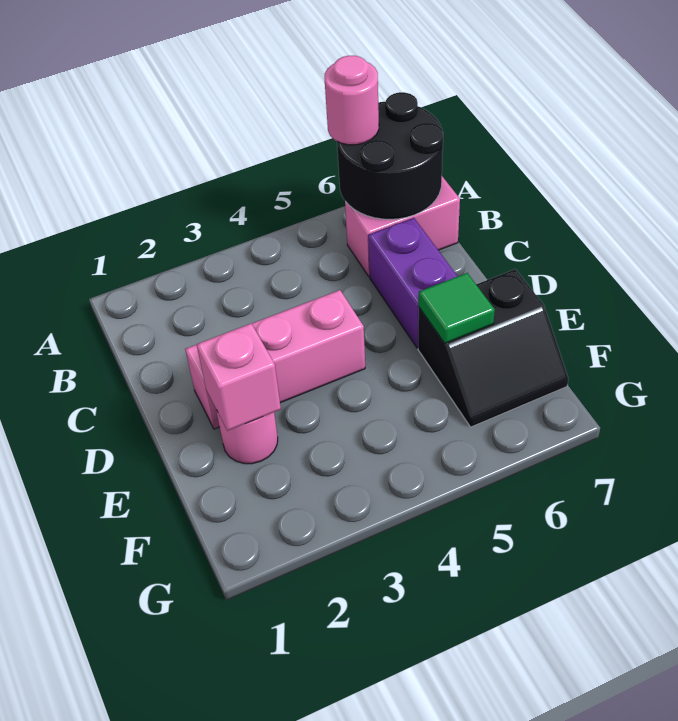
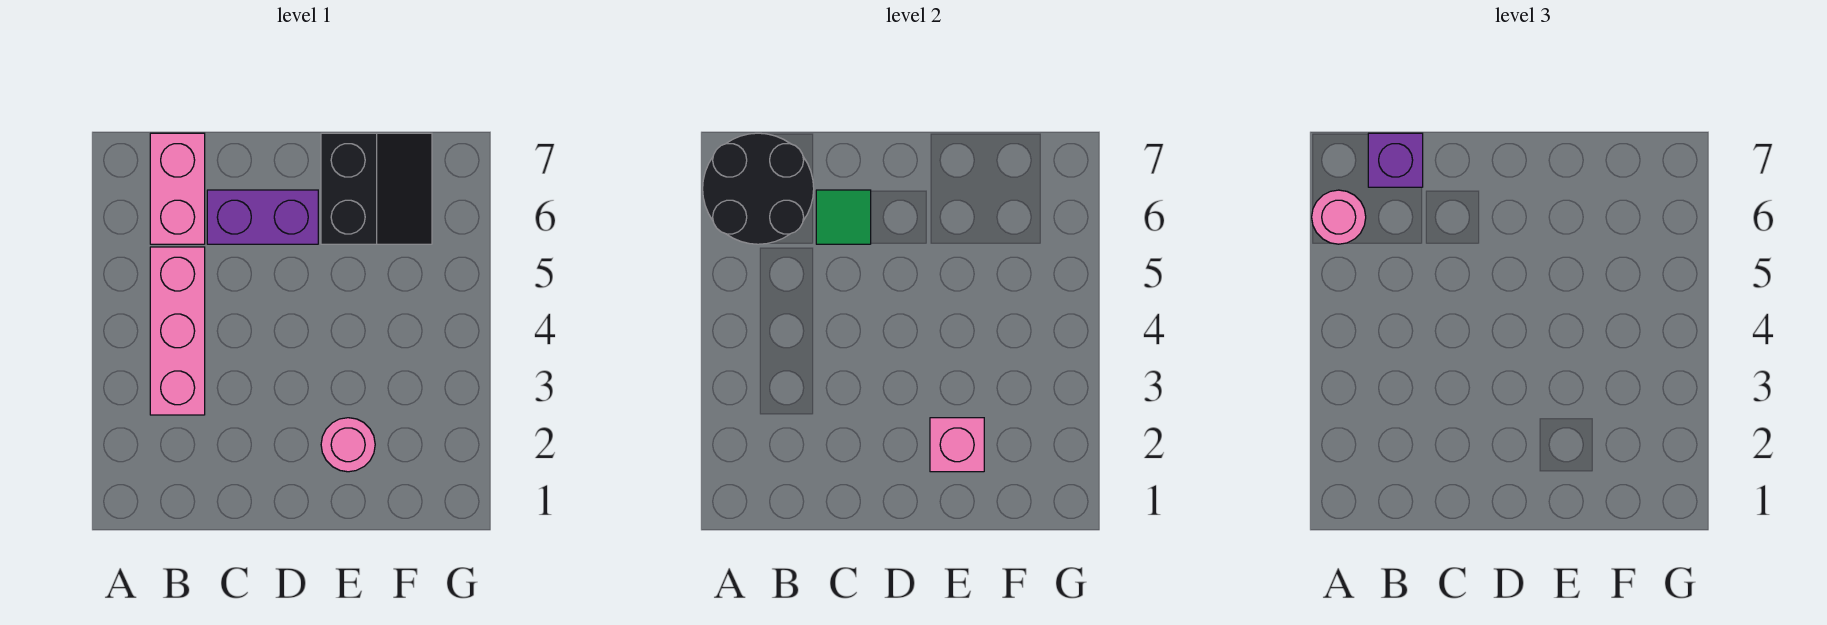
none -> purple 1x1 brick [1368,133,1423,187]
pink 1x3 brick [185,290,365,429] -> pink 1x3 brick moved to [150,247,205,415]
green 1x1 tile [419,273,495,343] -> green 1x1 tile moved to [816,190,871,244]

